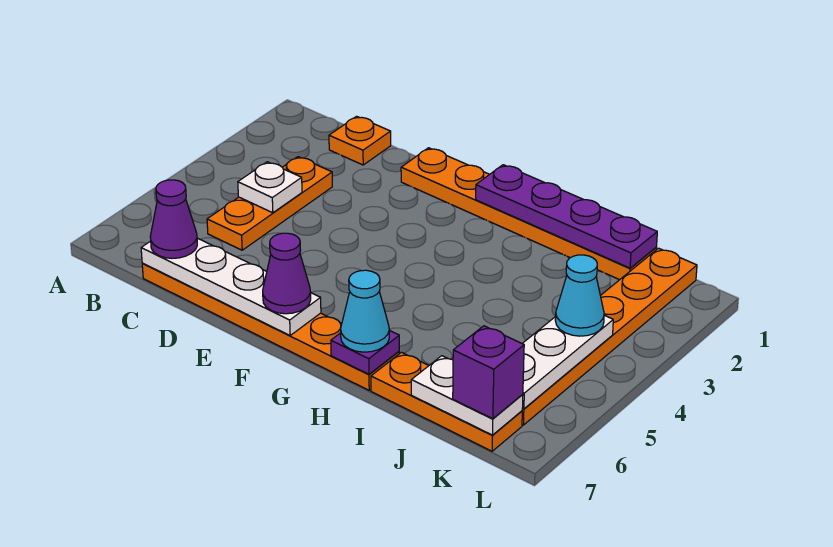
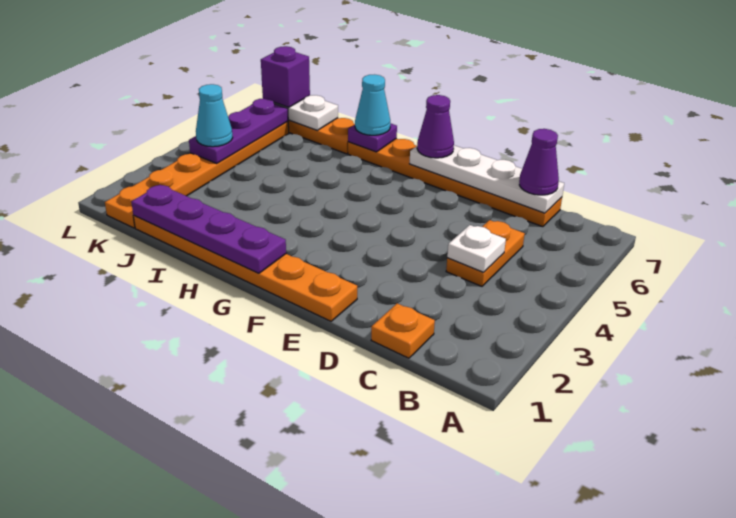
orange 1x3 plate [207,157,332,250] -> orange 1x2 plate [446,220,525,286]
white 1x3 plate [522,315,613,409] -> purple 1x3 plate [189,98,288,163]

